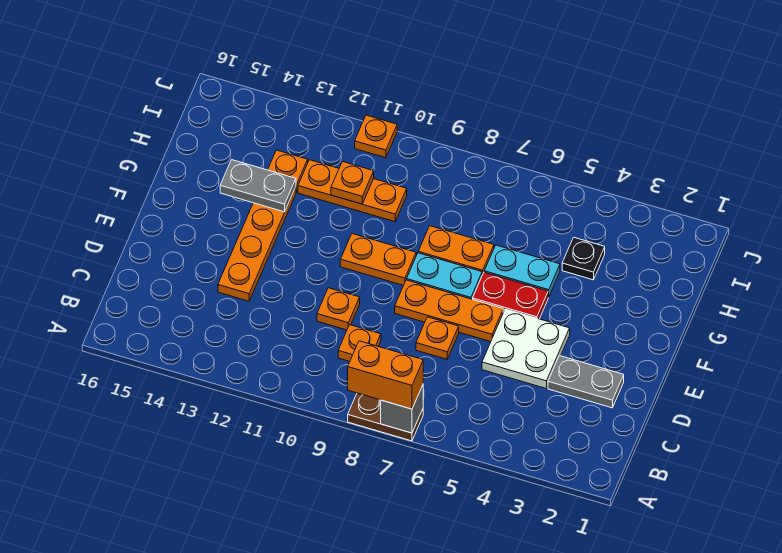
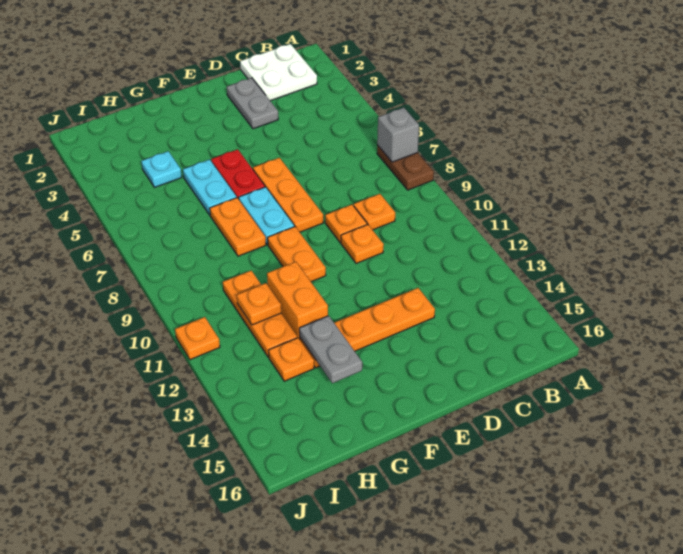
orange 1x2 brick [348,341,423,409] -> orange 1x2 brick moved to [267,262,328,339]
white 2x2 plate [482,309,570,388] -> white 2x2 plate moved to [240,44,317,101]
orange 1x1 plate [416,317,459,359] -> orange 1x1 plate moved to [325,205,367,243]
black 1x1 plate [562,237,605,280] -> cyan 1x1 plate [141,151,182,187]

